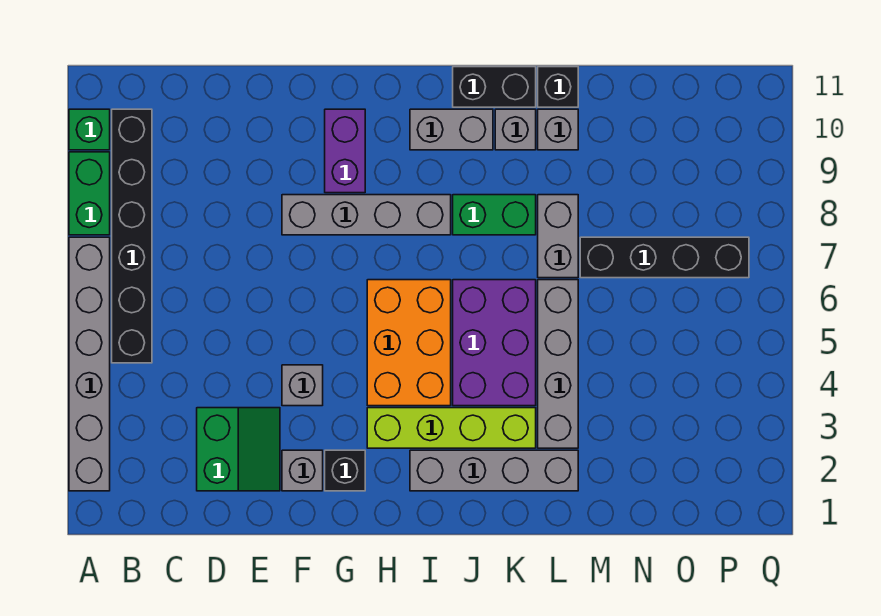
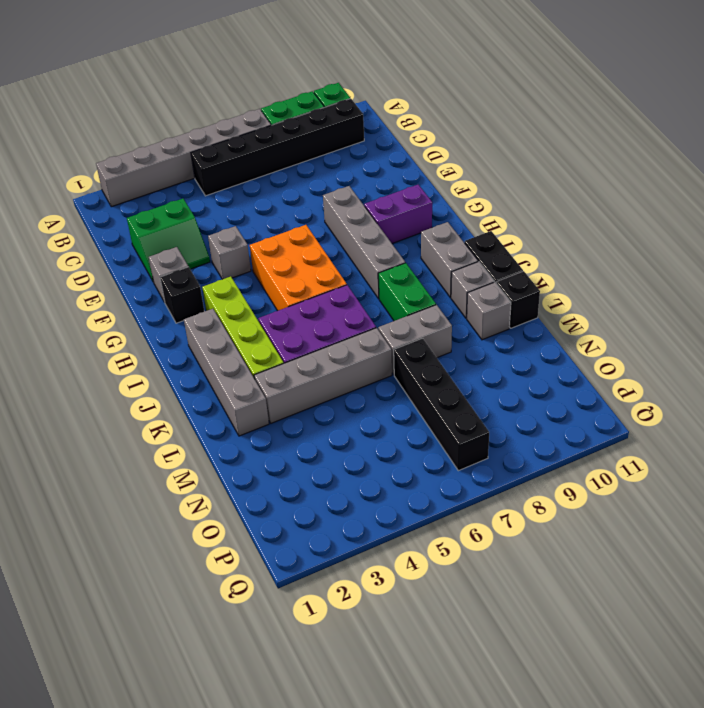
orange 2x3 brick [367,280,451,406] -> orange 2x3 brick turned to [250,225,347,311]

